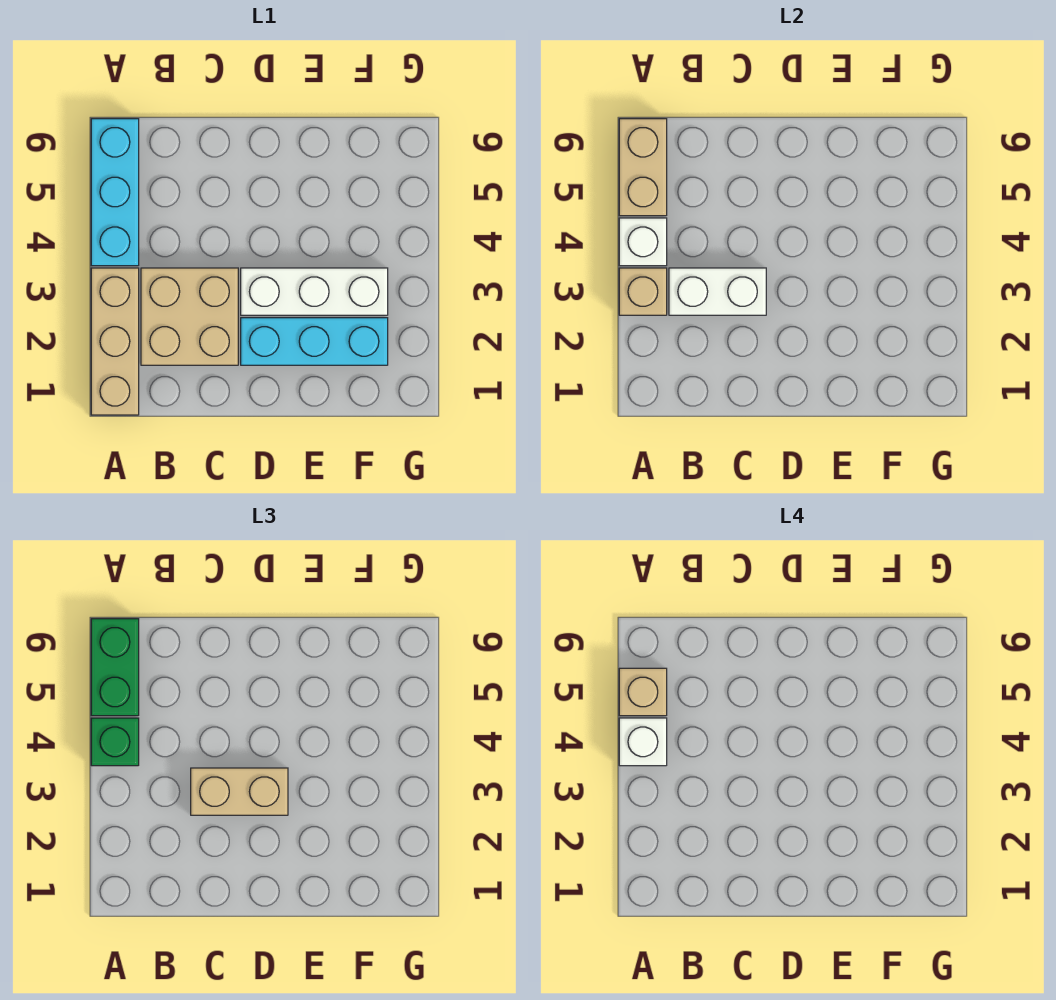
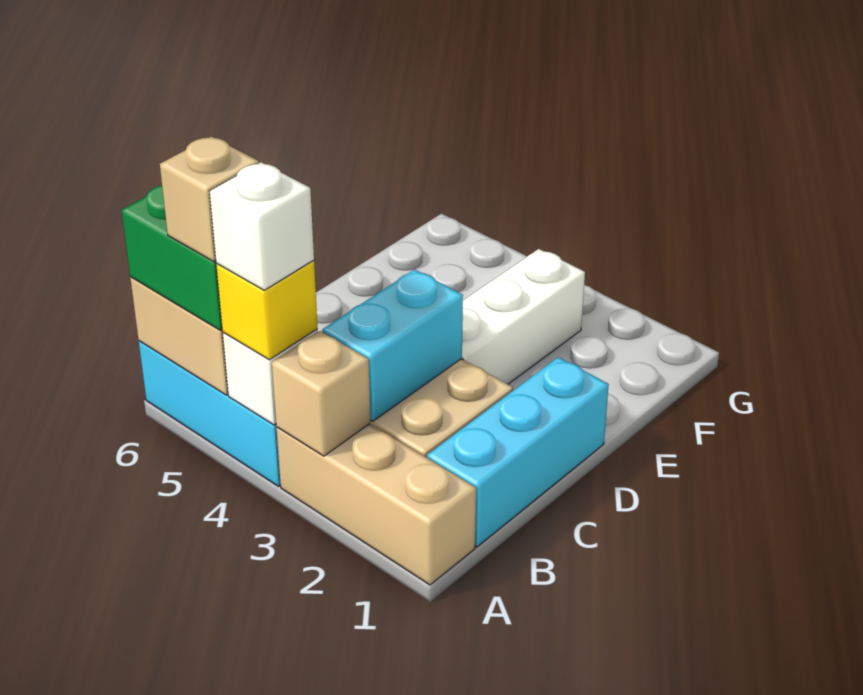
green 1x1 brick [91,718,139,766] -> yellow 1x1 brick [216,260,318,360]
white 1x2 brick [669,268,766,315] -> cyan 1x2 brick [322,269,463,421]
tan 1x2 brick [191,768,288,815] -> none
cyan 1x3 brick [241,318,388,365] -> cyan 1x3 brick moved to [427,357,609,547]

